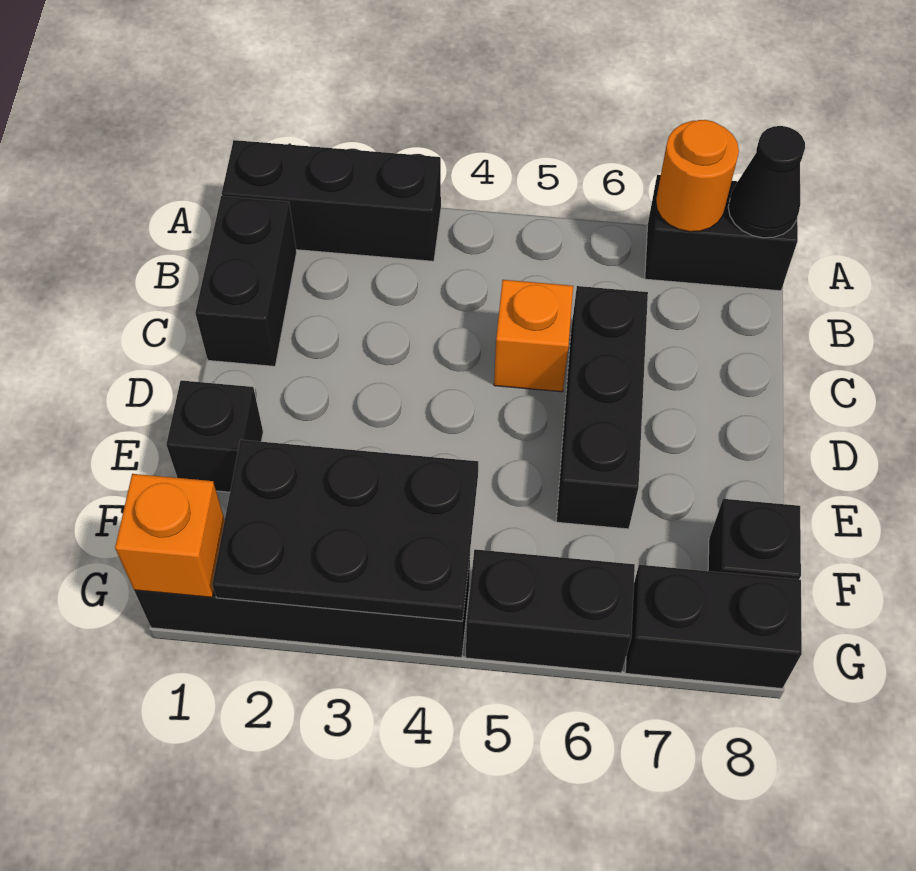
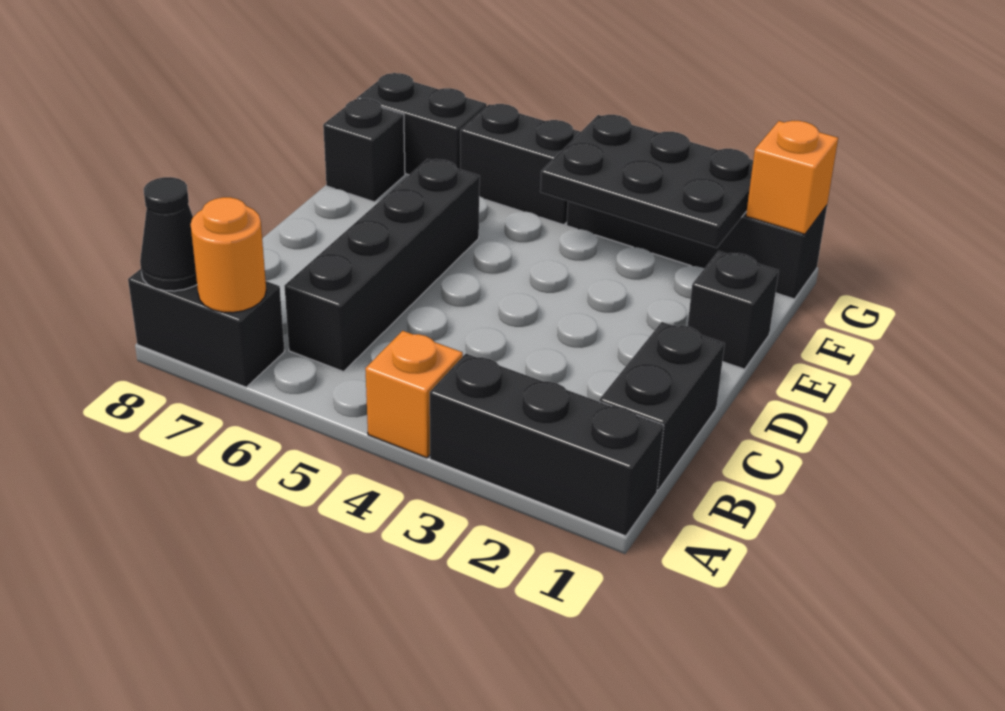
orange 1x1 brick [494,280,573,392] -> orange 1x1 brick moved to [365,331,463,458]
black 1x3 brick [556,286,648,529] -> black 1x4 brick [285,159,480,371]

